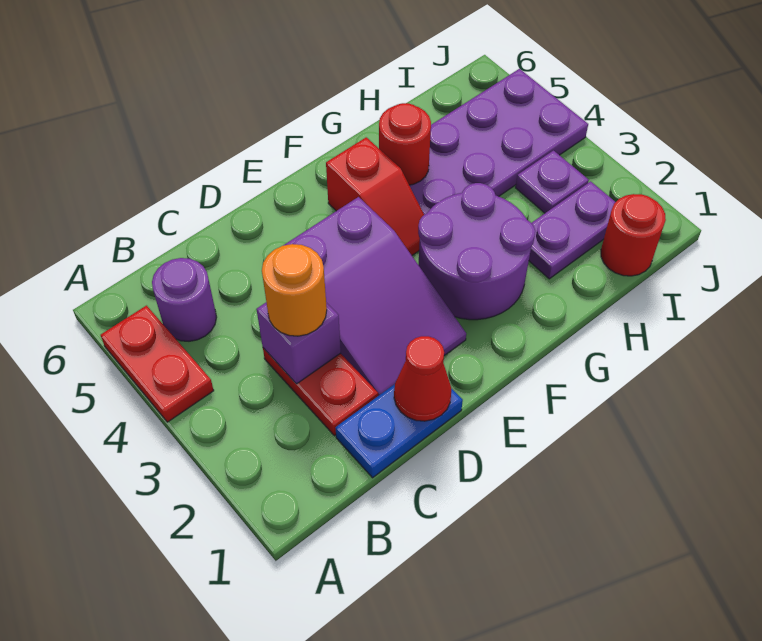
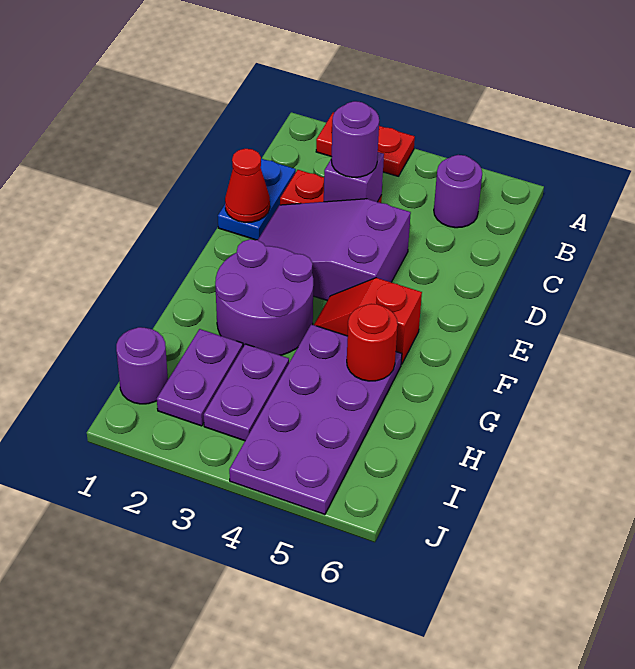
red 1x2 plate [101,306,214,422] -> red 1x2 plate moved to [316,112,415,176]
orange 1x1 round brick [262,244,327,336] -> purple 1x1 round brick [331,101,379,177]
red 1x1 round brick [601,194,666,276] -> purple 1x1 round brick [116,327,168,404]
purple 1x1 plate [516,151,589,213] -> purple 1x2 plate [204,344,289,441]

